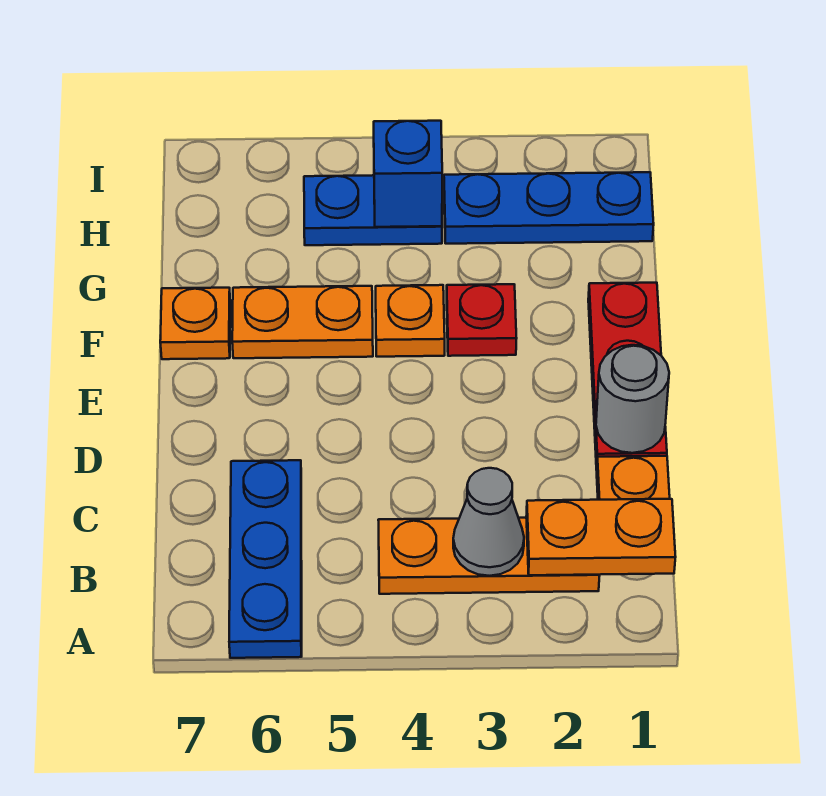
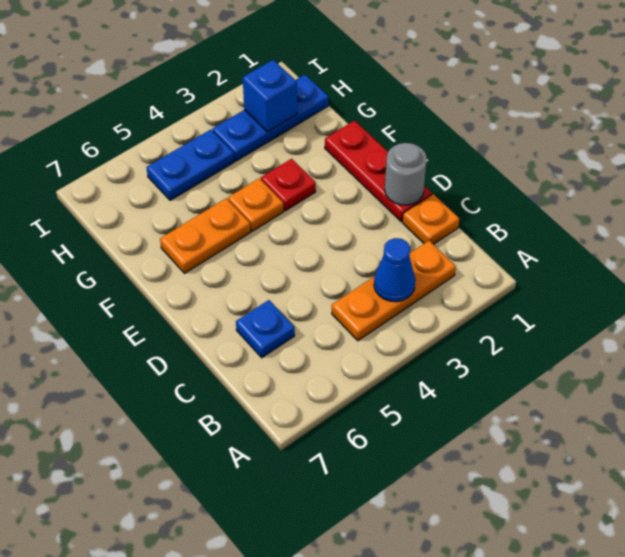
blue 1x3 plate [229,460,302,658] -> blue 1x1 plate [236,300,295,358]
orange 1x2 plate [526,499,676,575] -> none
grey 1x1 cone [453,468,524,576] -> blue 1x1 cone [374,238,415,302]
orange 1x1 plate [160,288,230,359] -> none
blue 1x1 brick [374,121,442,227] -> blue 1x1 brick moved to [243,60,297,132]

